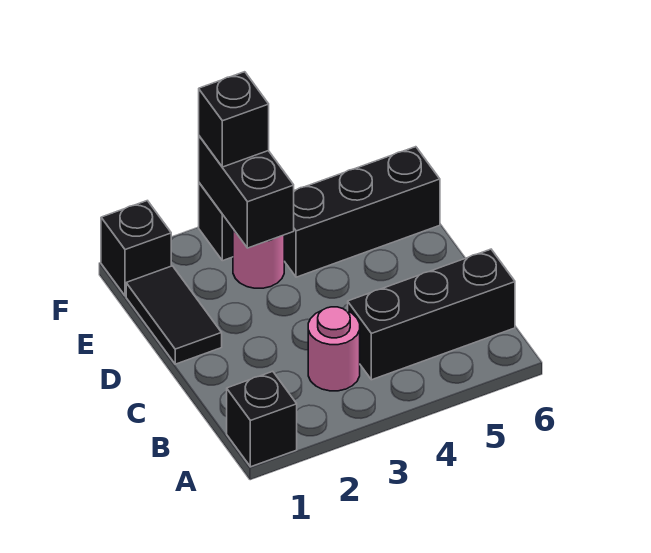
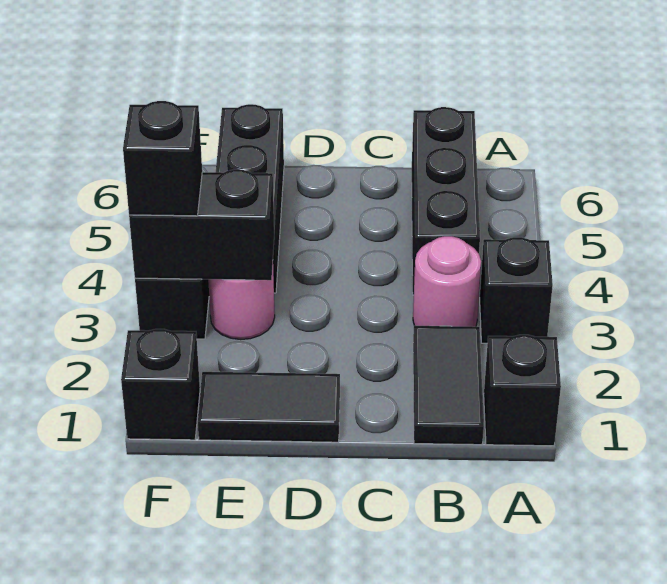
none -> black 1x1 brick [480,237,553,343]
none -> black 1x2 tile [413,326,484,445]

